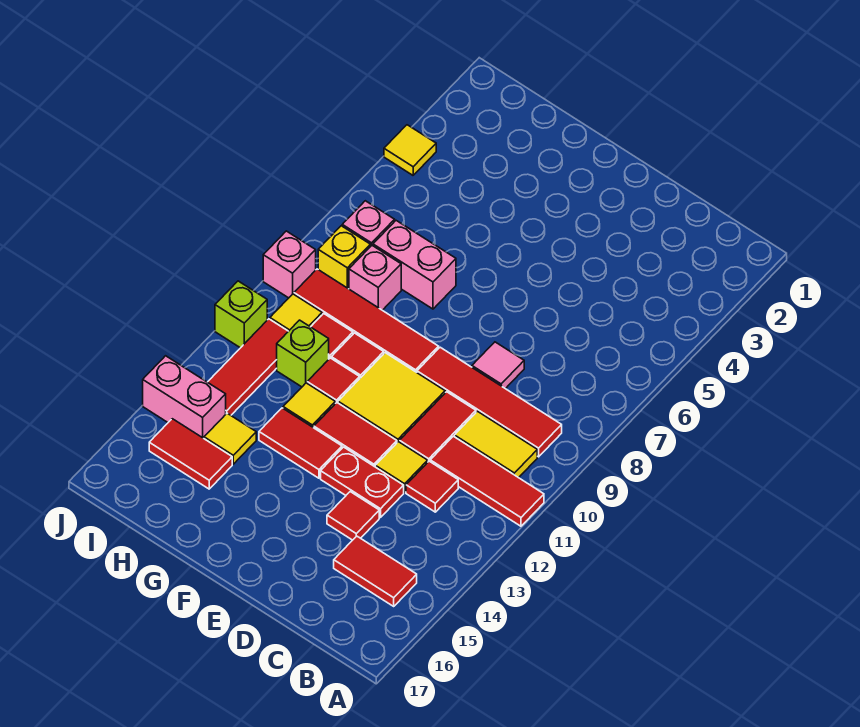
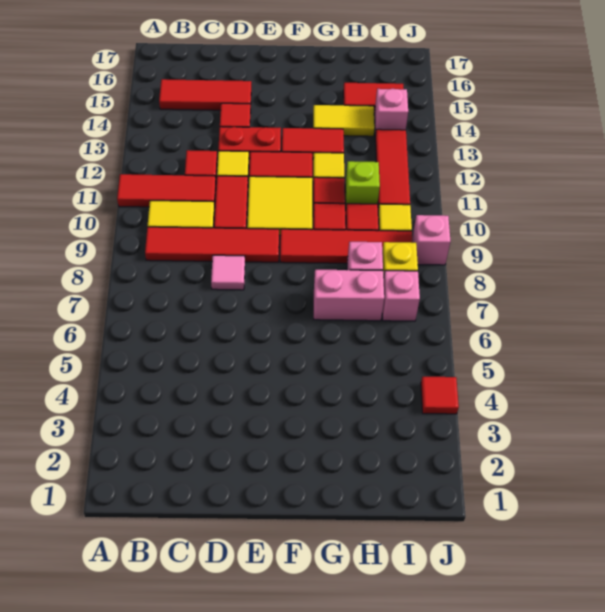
red 1x2 tile [334,536,417,606] -> red 1x3 tile [159,79,251,110]
yellow 1x1 tile [204,413,256,464] -> yellow 1x2 tile [313,105,375,136]
pink 1x2 brick [143,356,226,438] -> pink 1x1 brick [374,89,408,134]
yellow 1x1 tile [384,125,436,175] -> red 1x1 tile [421,377,459,414]
lime 1x1 brick [215,281,267,348] -> none

